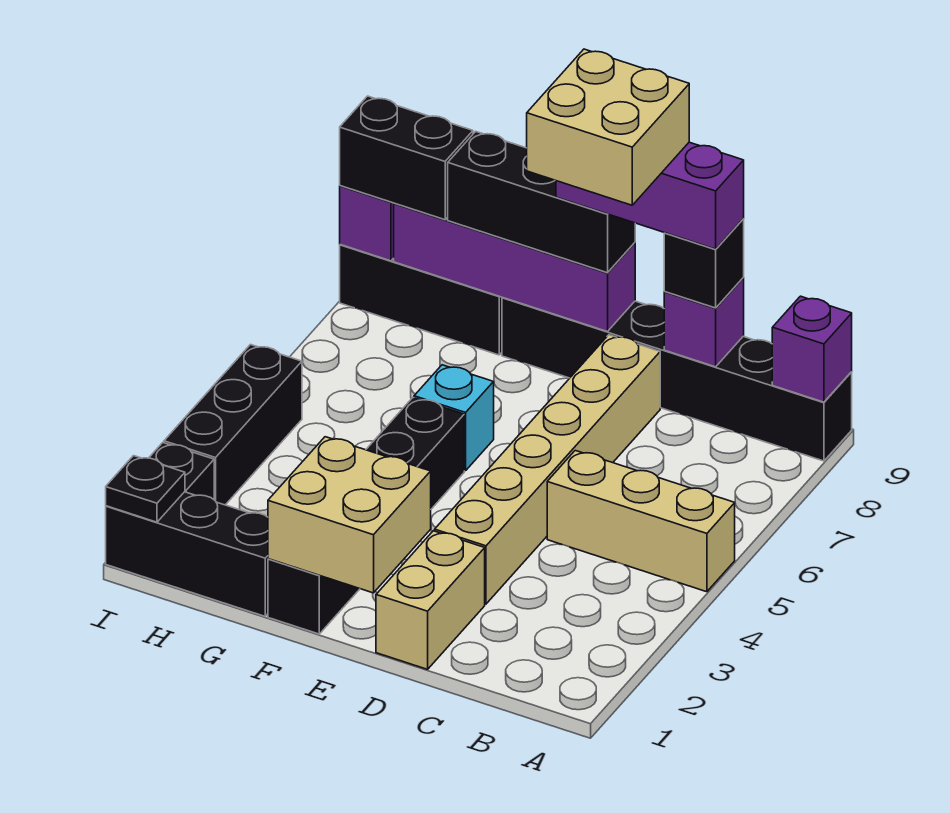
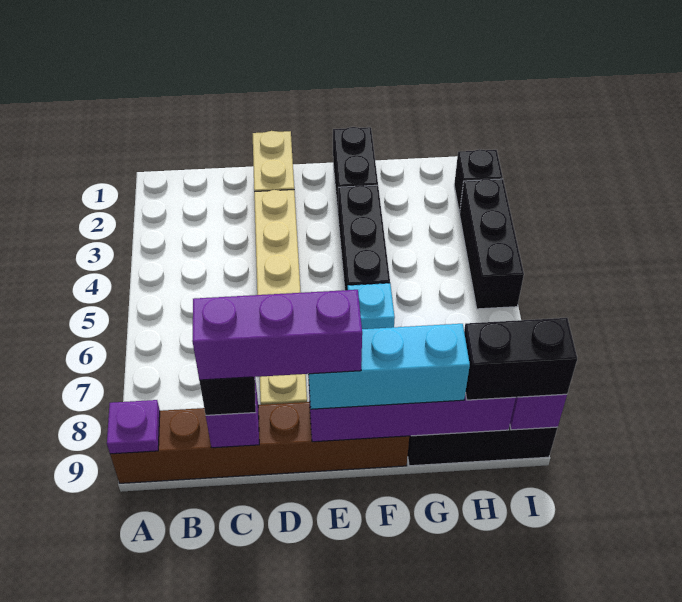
tan 1x3 brick [547,451,735,592] -> none
black 1x6 brick [502,297,852,461] -> brown 1x6 brick [110,402,409,483]
purple 1x1 brick [772,296,852,402] -> purple 1x1 plate [107,400,160,454]
tan 2x2 brick [527,49,689,205] -> none
tan 2x2 brick [268,437,431,593] -> none
black 1x3 brick [448,132,635,273] -> cyan 1x3 brick [308,324,470,409]
black 1x3 brick [106,492,268,616] -> none
black 1x1 plate [106,456,185,522] -> none

